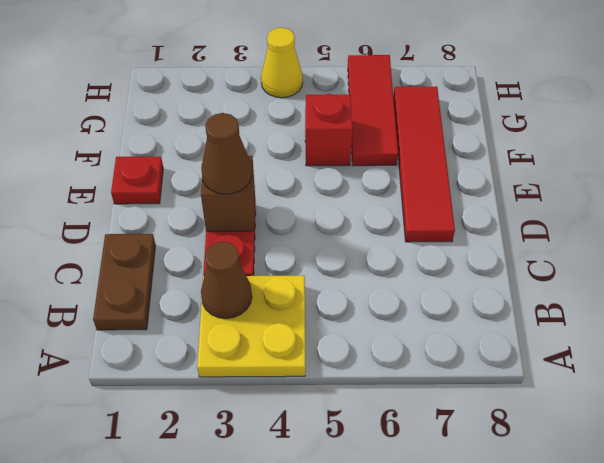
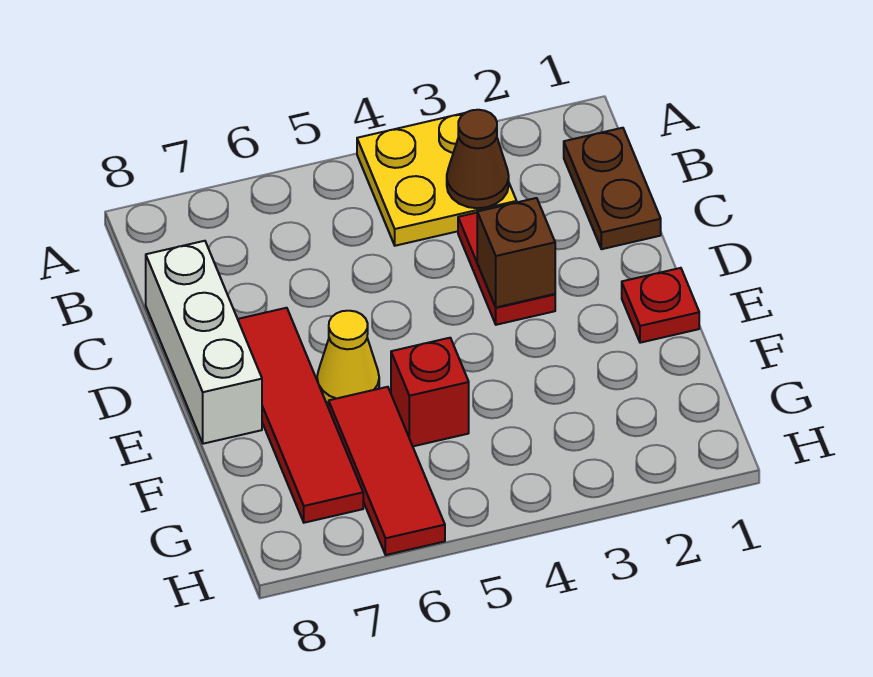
none -> white 1x3 brick [146,241,262,444]
brown 1x1 cone [201,113,252,194] -> none
yellow 1x1 cone [261,28,303,98] -> yellow 1x1 cone moved to [317,311,379,404]

